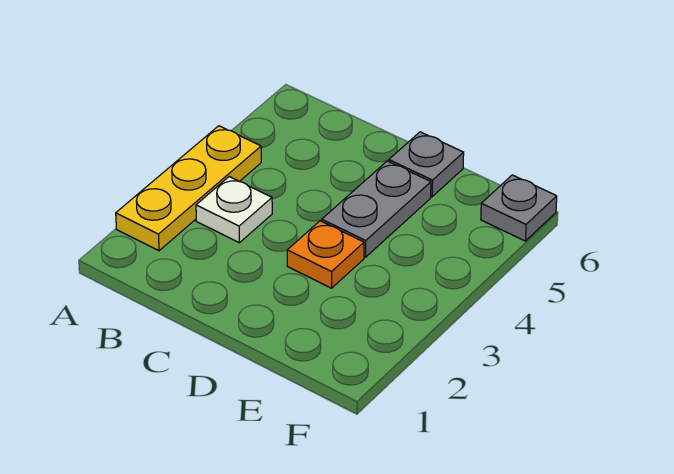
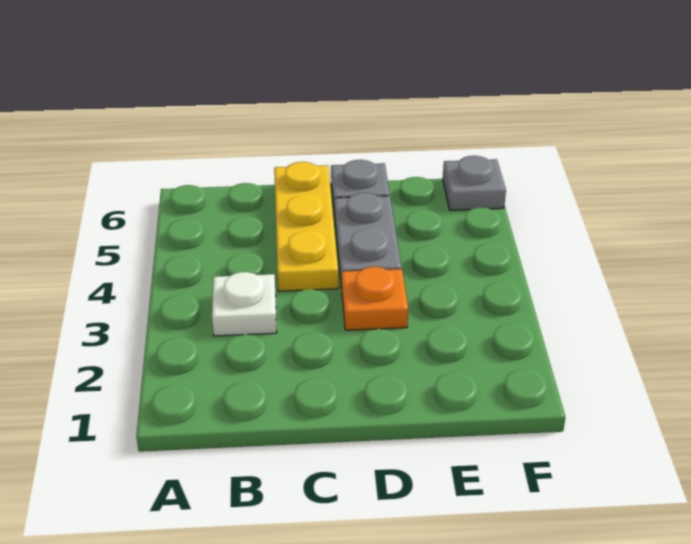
yellow 1x3 plate [116,126,261,251] -> yellow 1x3 plate moved to [274,162,338,291]

